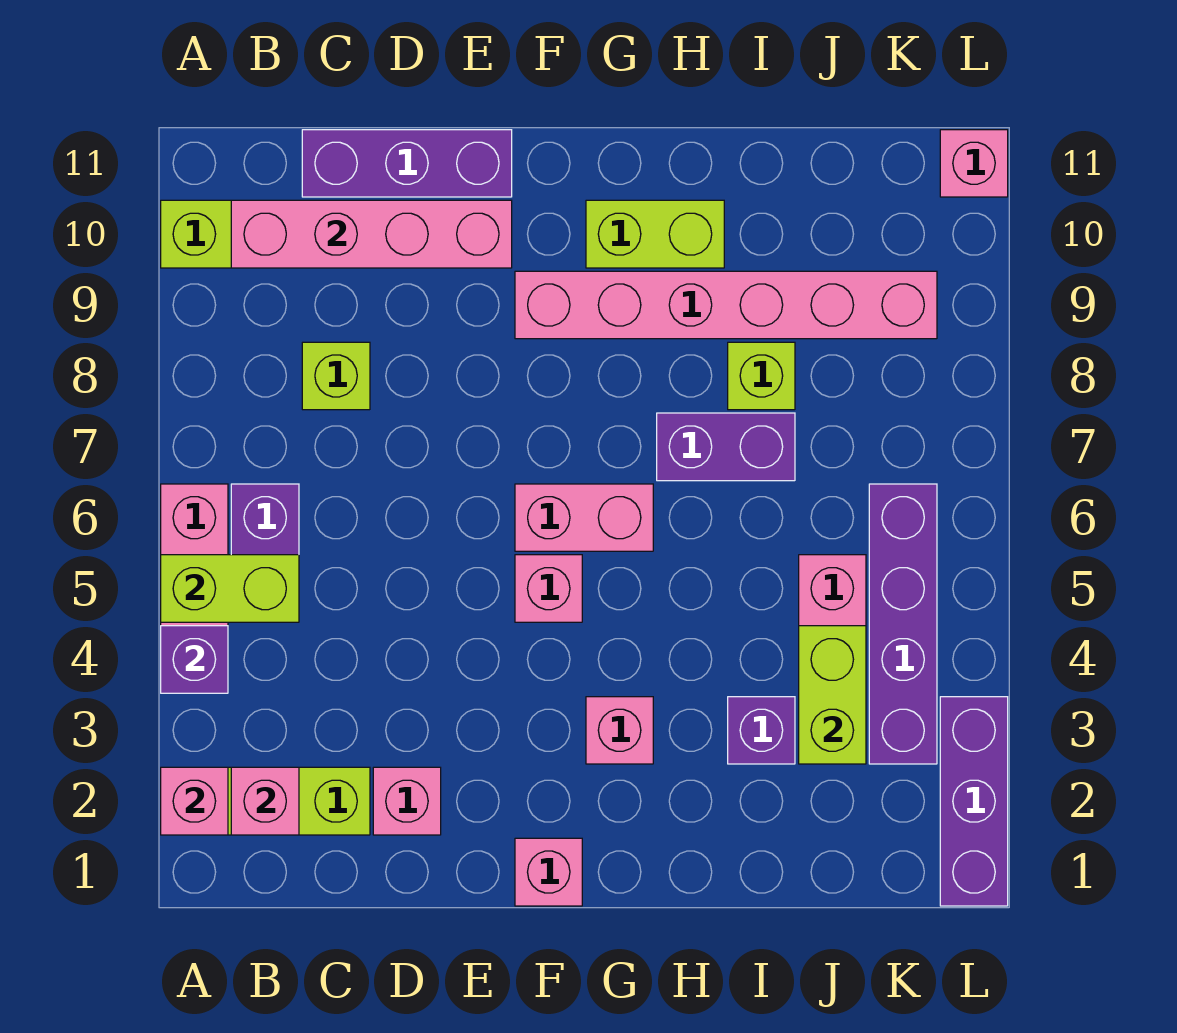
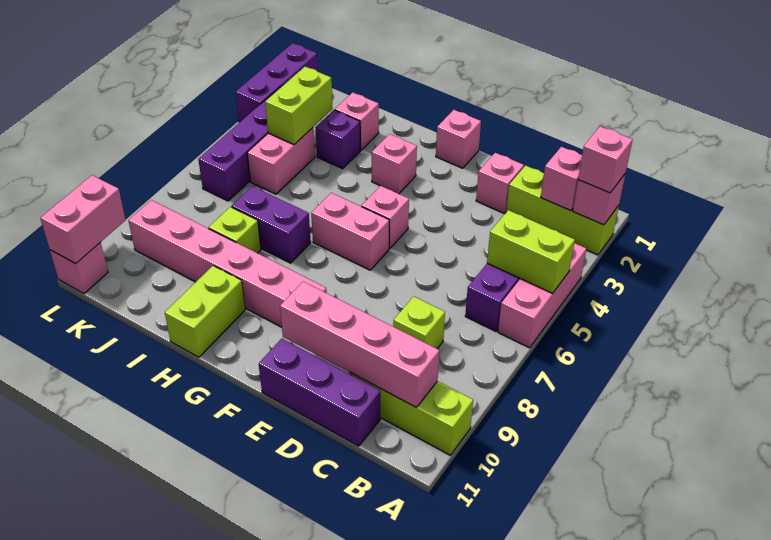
none -> pink 1x1 brick [578,126,632,193]
purple 1x1 brick [161,626,228,693] -> none
lime 1x2 brick [586,200,724,268] -> lime 1x2 brick turned to [165,266,245,357]
none -> pink 1x1 brick [335,92,379,150]
none -> pink 1x2 brick [40,175,126,264]

